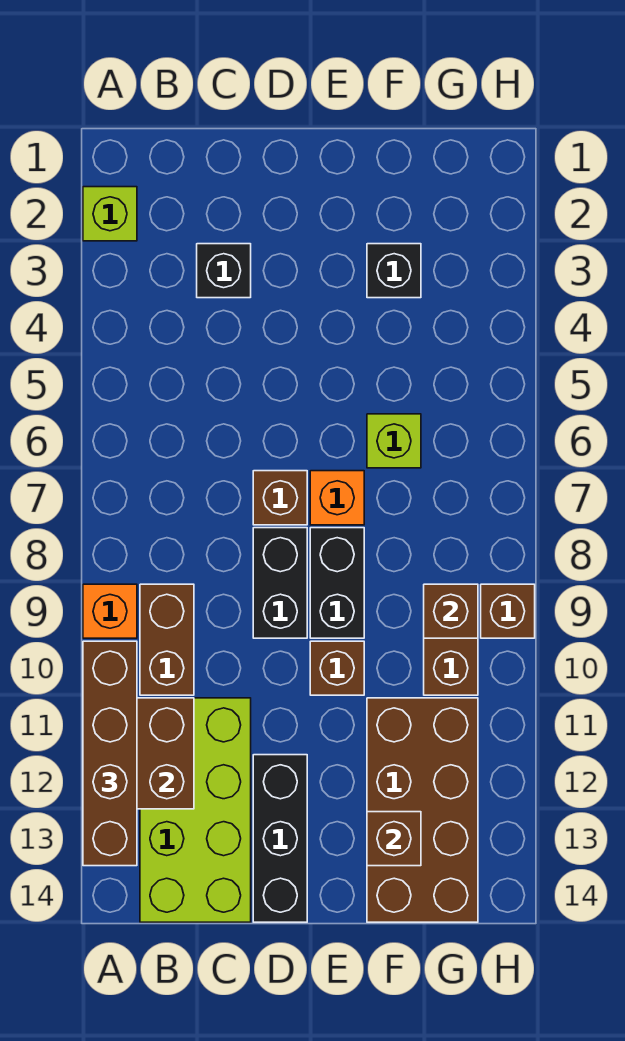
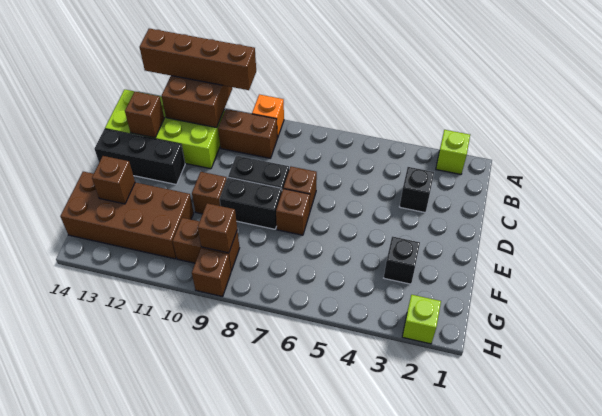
none -> brown 1x1 brick [125,92,164,138]
orange 1x1 brick [310,471,364,525] -> brown 1x1 brick [276,189,310,235]
lime 1x1 brick [367,414,421,468] -> lime 1x1 brick moved to [402,295,441,344]

